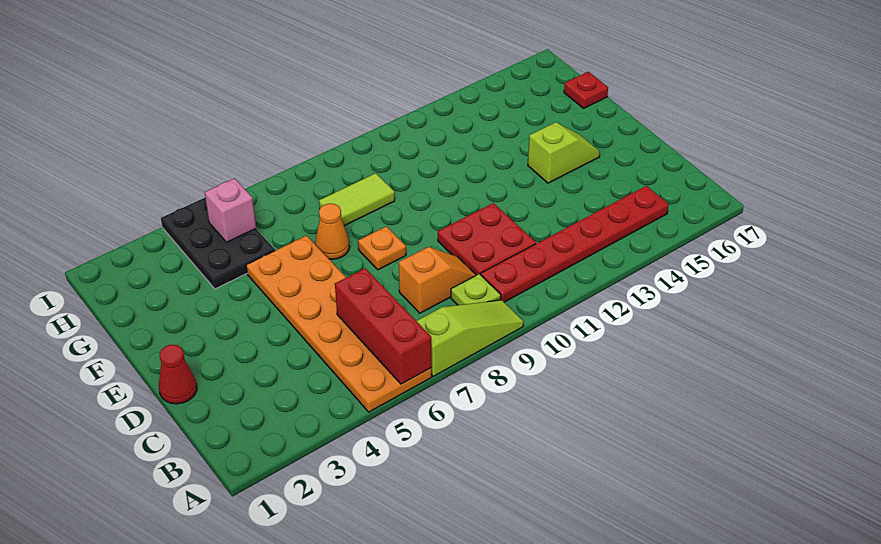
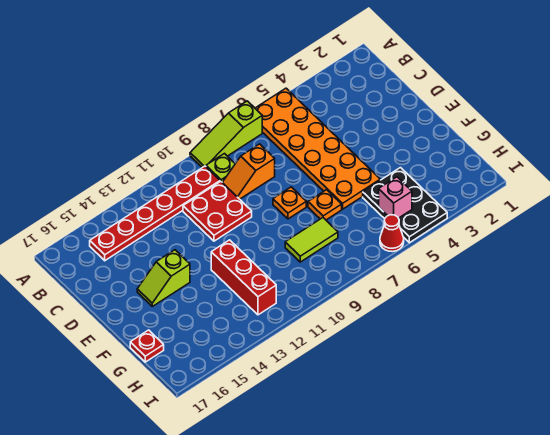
red 1x3 brick [335,268,431,384] -> red 1x3 brick moved to [211,240,276,315]
red 1x1 cone [159,345,197,404] -> red 1x1 cone moved to [380,215,404,252]
orange 1x1 cone [315,203,350,259] -> orange 1x1 plate [308,190,342,220]

